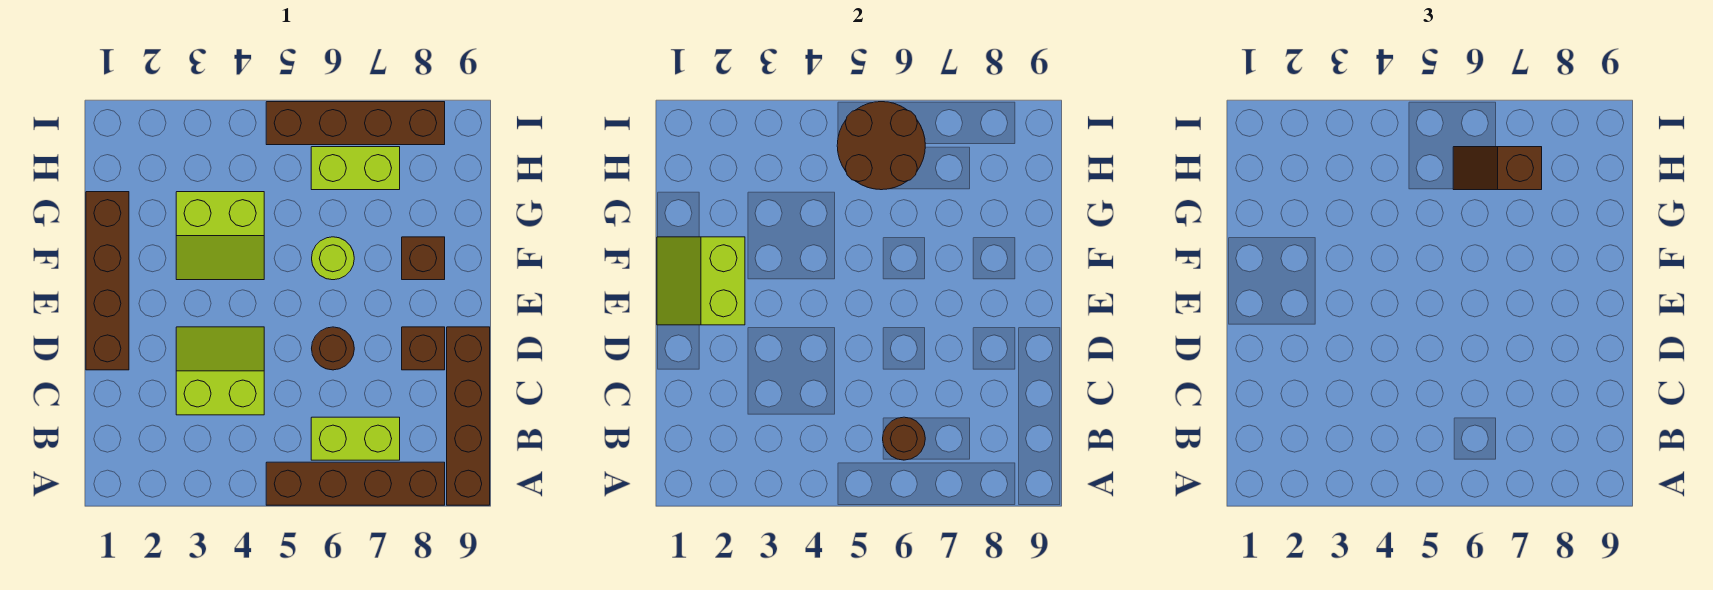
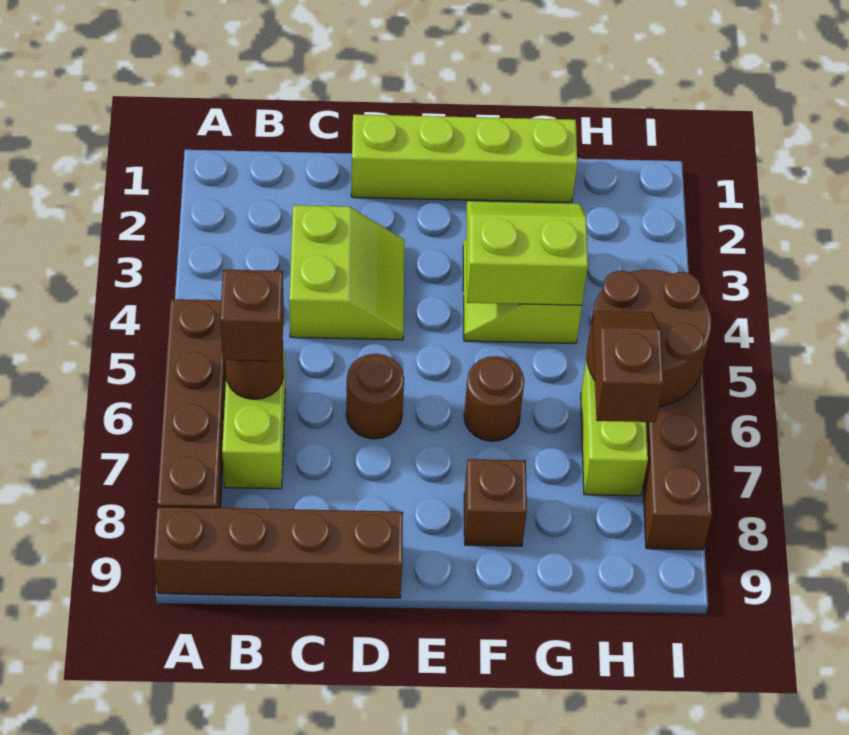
brown 1x4 brick [86,192,129,370] -> lime 1x4 brick [351,114,577,202]
brown 1x1 brick [402,327,445,370] -> brown 1x1 brick moved to [220,270,284,361]
lime 2x2 slope [657,237,745,325] -> lime 2x2 slope moved to [466,201,588,305]
lime 1x1 round brick [312,237,354,280] -> brown 1x1 round brick [464,356,524,441]

